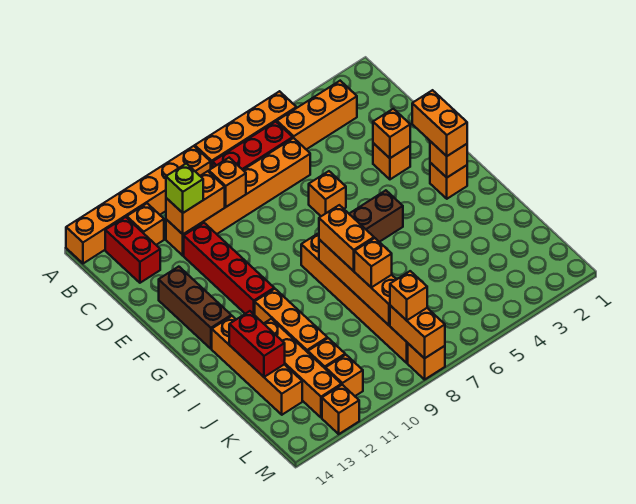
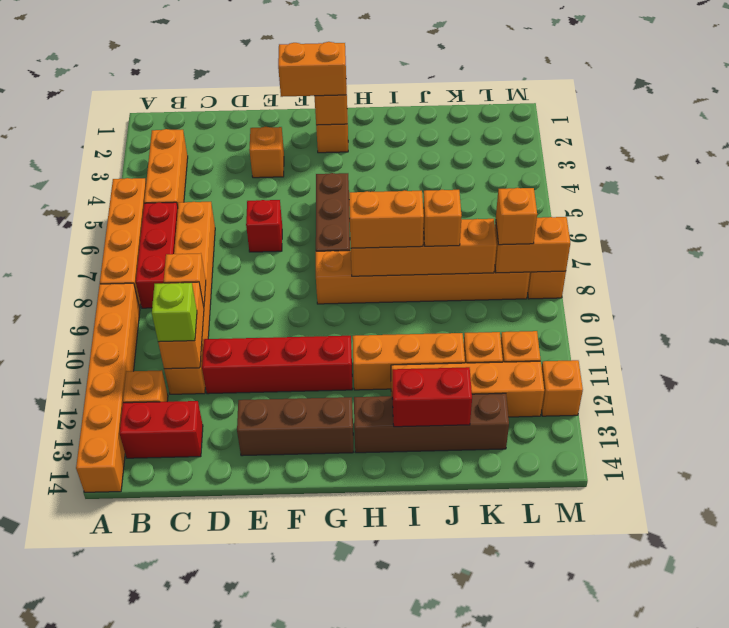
orange 1x1 brick [373,109,410,158] -> none
orange 1x1 brick [309,171,346,216] -> red 1x1 brick [246,200,282,252]
orange 1x4 brick [212,316,302,415] -> brown 1x4 brick [354,393,509,453]

